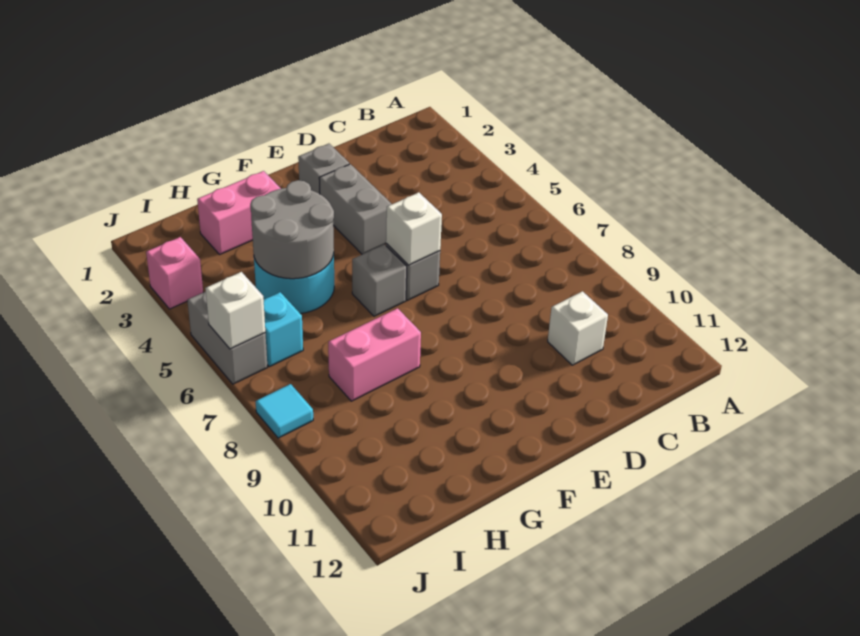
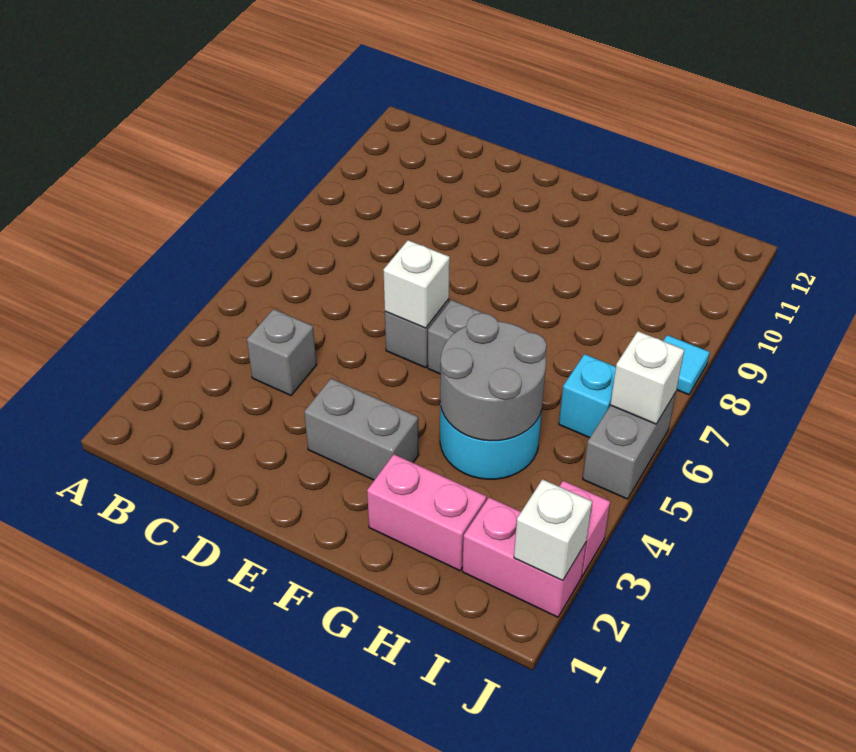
white 1x1 brick [548,291,608,365] -> white 1x1 brick moved to [514,479,592,581]
grey 1x1 brick [298,144,349,194] -> grey 1x1 brick moved to [247,309,316,395]
grey 1x2 brick [319,164,392,254] -> grey 1x2 brick turned to [304,379,419,480]
pink 1x2 brick [328,308,421,401] -> pink 1x2 brick moved to [463,497,586,617]

